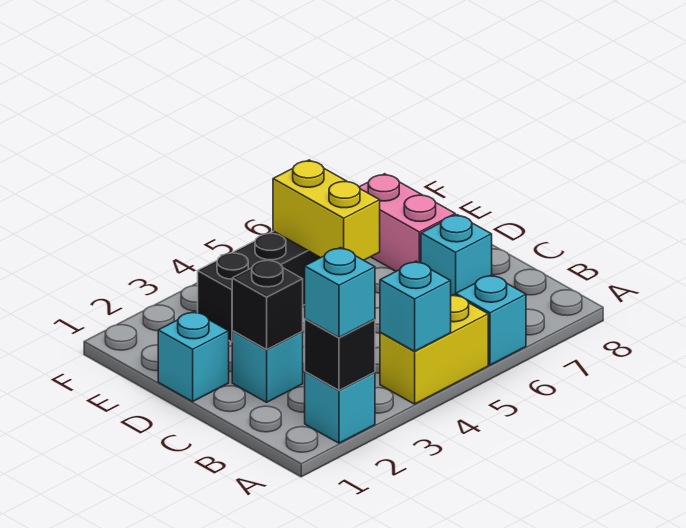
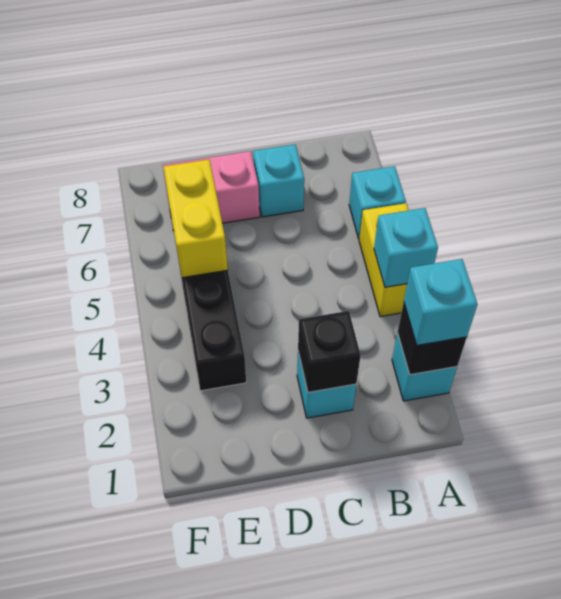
cyan 1x1 brick [158,312,229,401] -> none
yellow 1x2 brick [273,160,380,260] -> yellow 1x2 brick turned to [163,160,228,278]

